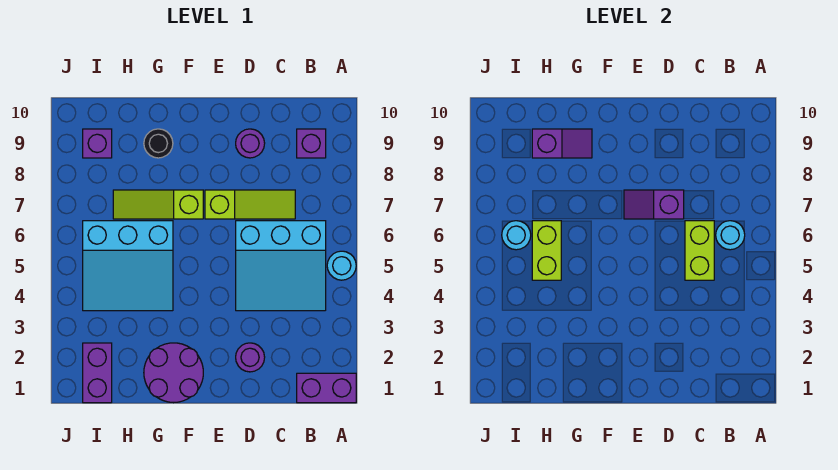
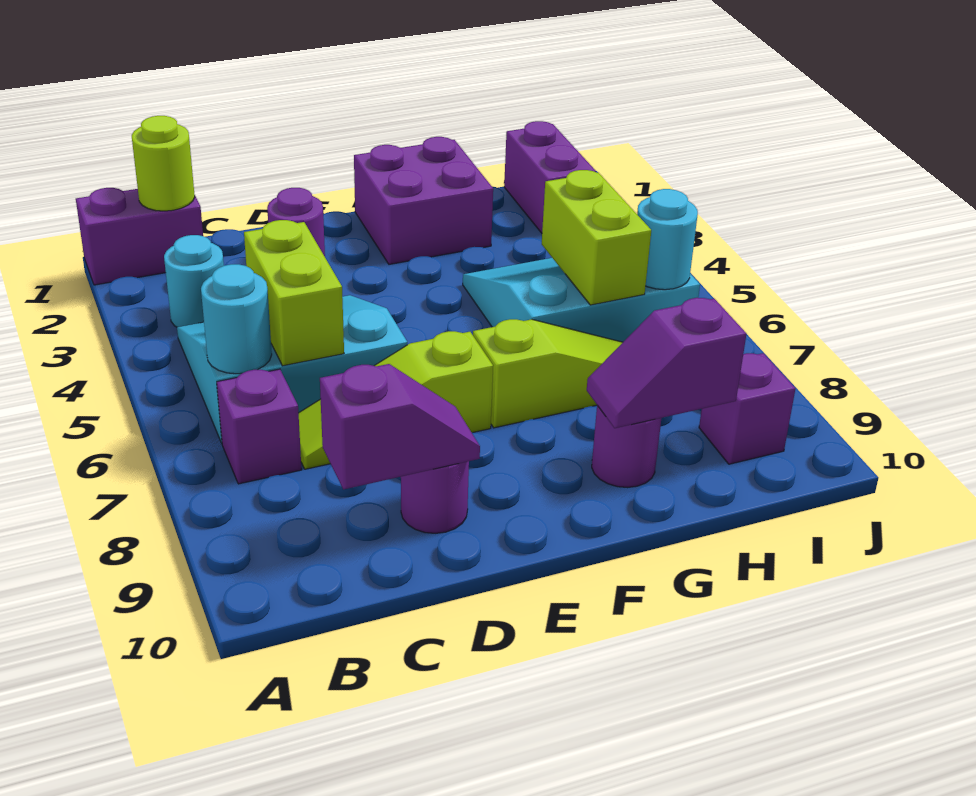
cyan 1x1 round brick [327,251,356,280] -> cyan 1x1 round brick moved to [164,235,224,327]
none -> lime 1x1 round brick [132,116,195,211]
purple 1x1 brick [297,129,326,158] -> purple 1x1 brick moved to [217,369,302,484]
purple 1x2 slope [624,190,684,219] -> purple 1x2 slope moved to [320,364,480,489]
purple 2x2 round brick [144,343,203,403] -> purple 2x2 brick [354,137,493,264]
black 1x1 round brick [144,129,173,158] -> purple 1x1 round brick [592,405,661,488]

